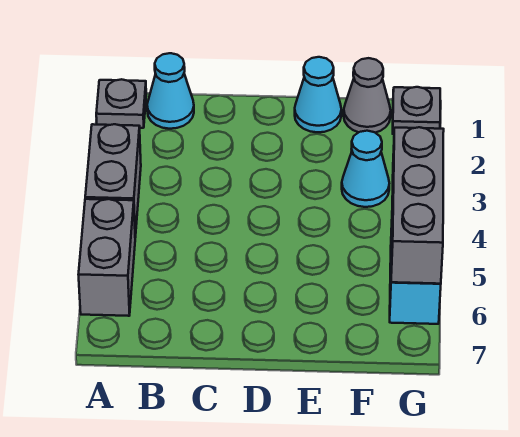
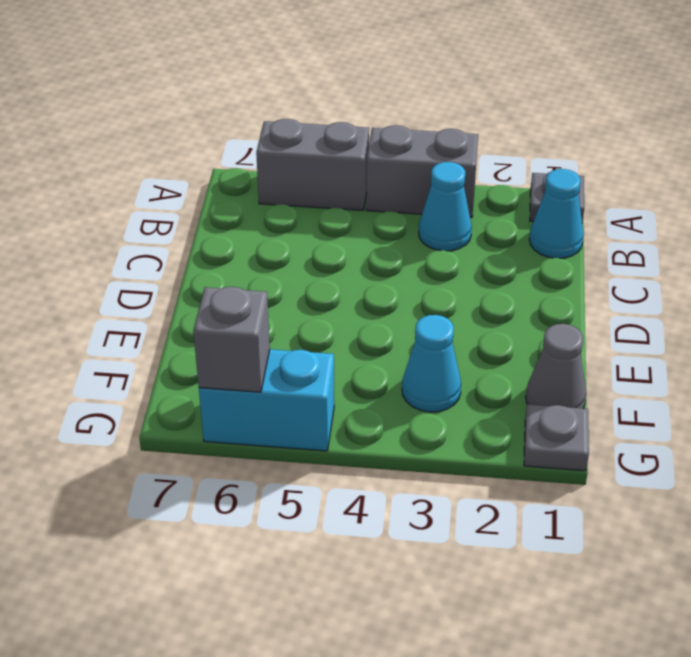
cyan 1x1 cone [295,57,341,132] -> cyan 1x1 cone moved to [419,162,472,251]
grey 1x3 brick [391,127,444,284] -> grey 1x1 brick [193,287,270,392]

